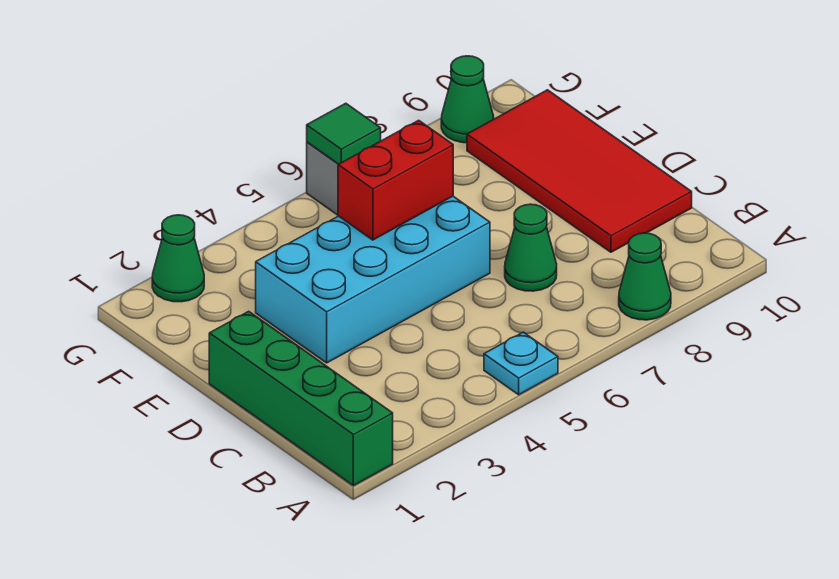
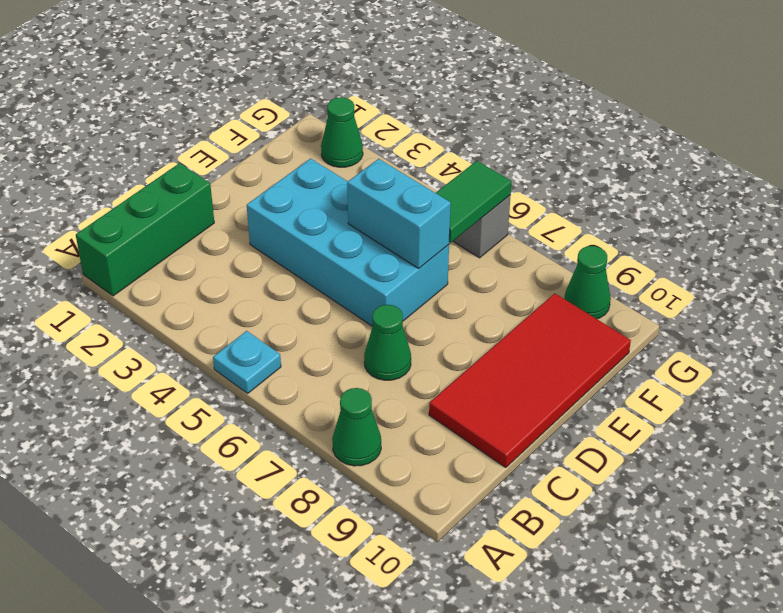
green 1x4 brick [209,311,393,486] -> green 1x3 brick [76,163,214,296]
red 1x2 brick [338,120,453,240] -> cyan 1x2 brick [347,159,451,268]
green 1x1 tile [307,103,381,164] -> green 1x2 tile [436,161,512,243]

